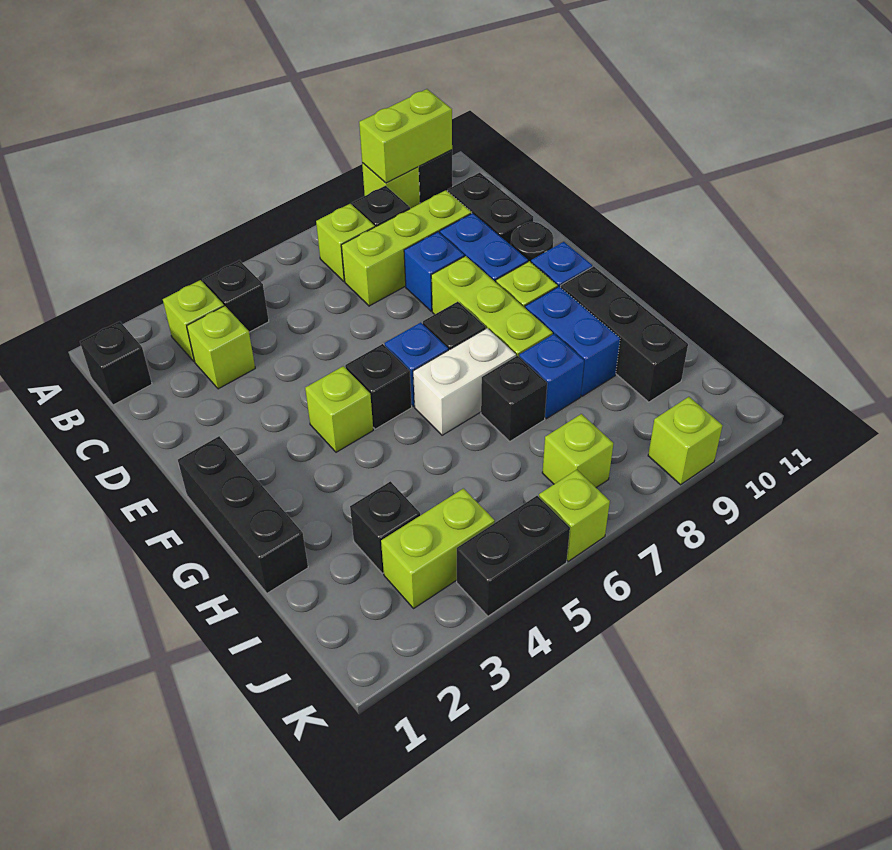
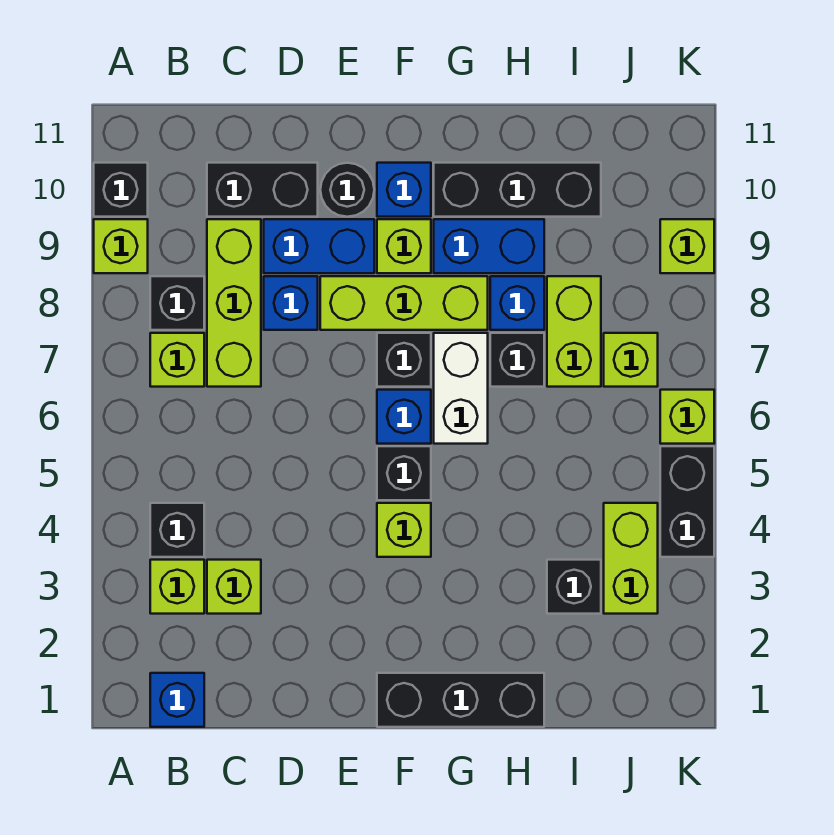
lime 1x2 brick [359,89,452,183] -> lime 1x2 brick moved to [547,276,601,387]
black 1x1 brick [80,321,152,405] -> blue 1x1 brick [150,673,204,727]

